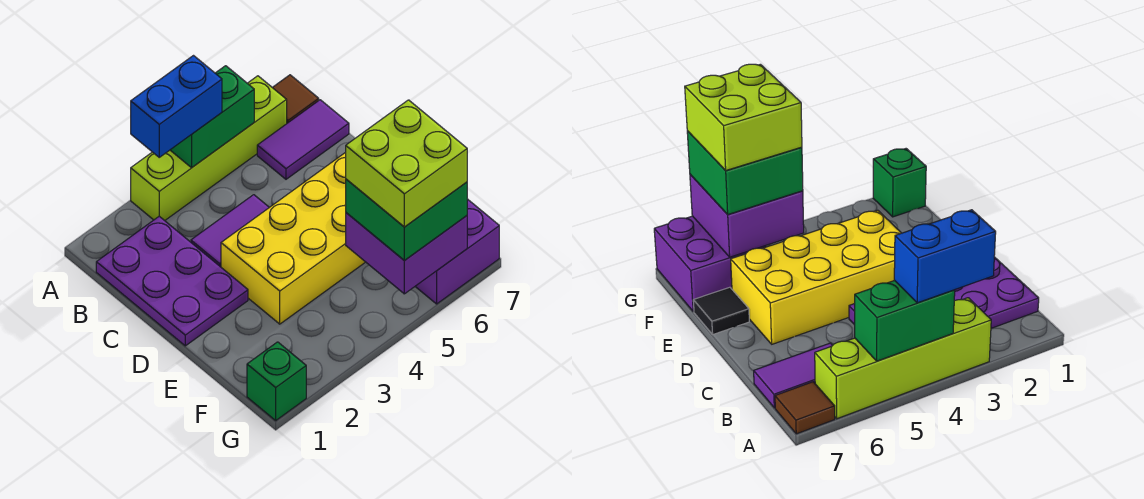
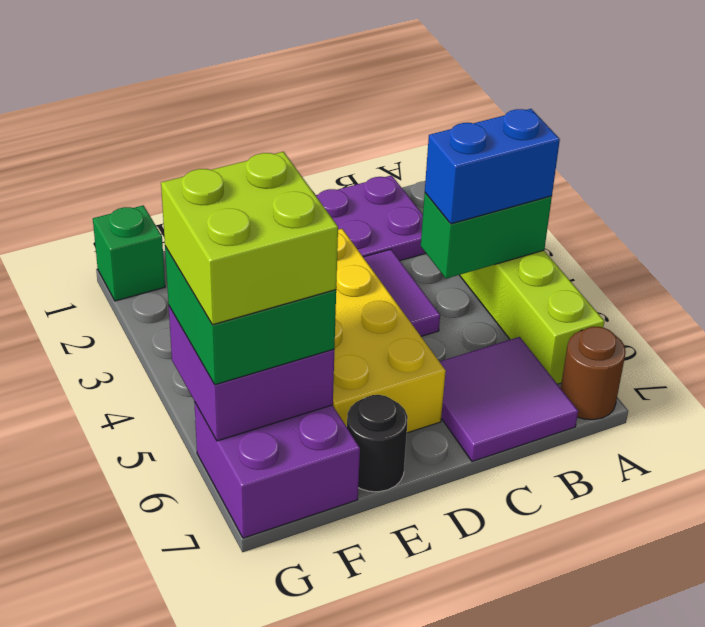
blue 1x2 brick [131,56,222,157] -> blue 1x2 brick turned to [425,109,560,224]
green 1x2 brick [170,66,254,168] -> green 1x2 brick turned to [421,193,552,279]
brown 1x1 tile [272,75,319,123] -> brown 1x1 round brick [561,327,626,420]
purple 1x2 tile [257,100,349,179] -> purple 2x2 tile [440,337,578,462]
black 1x1 tile [693,287,749,334] -> black 1x1 round brick [347,395,408,492]

